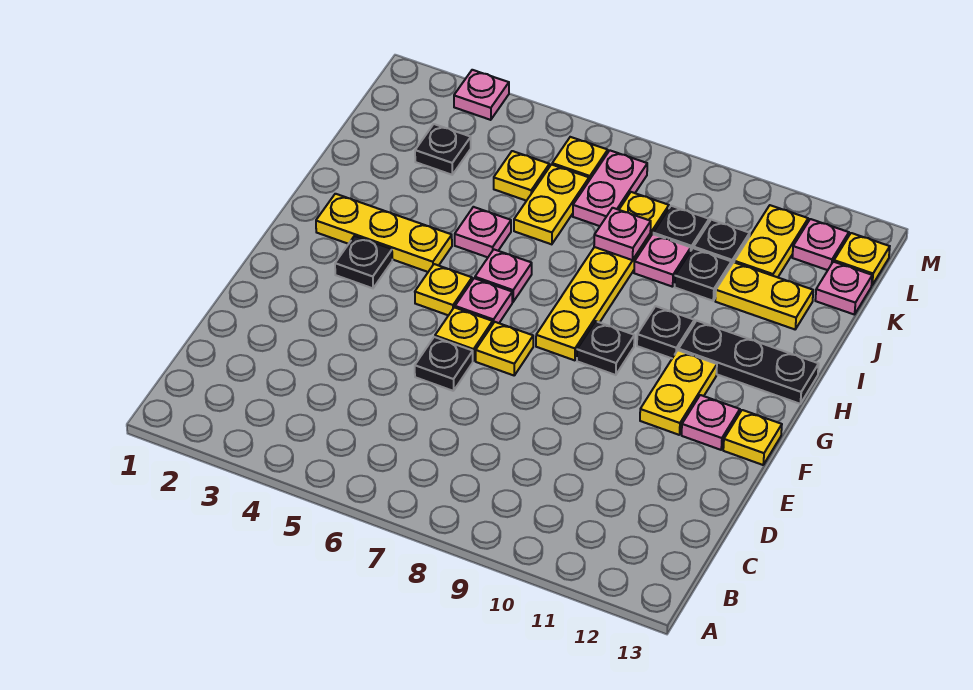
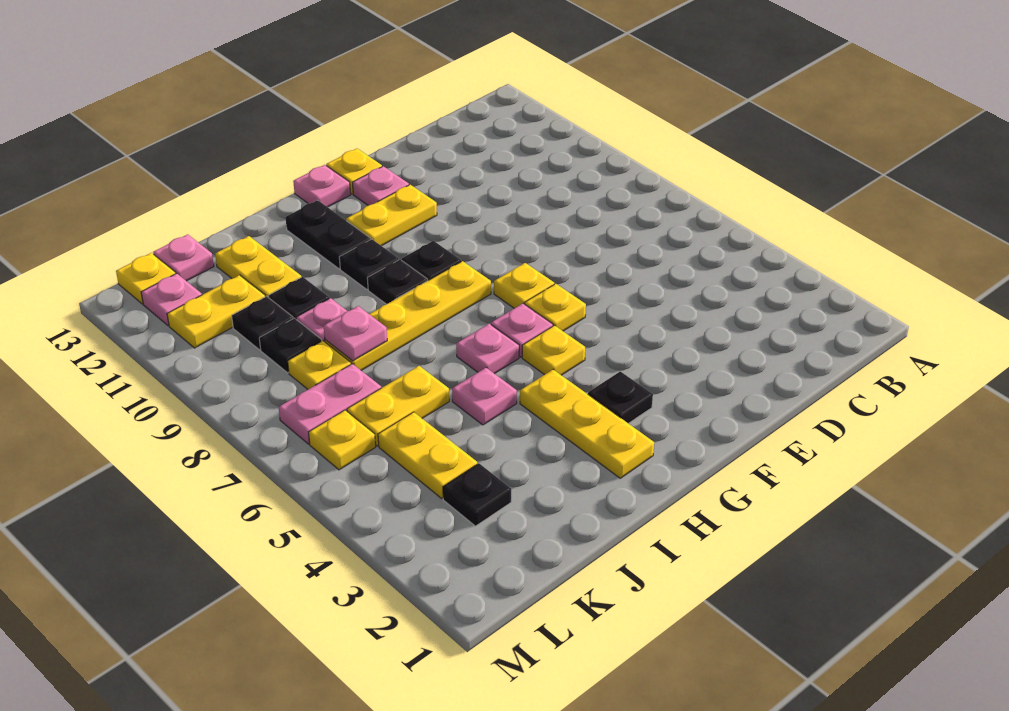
black 1x1 plate [415,337,473,391] -> black 1x1 plate moved to [367,260,428,304]
black 1x3 plate [678,321,819,404] -> black 1x2 plate [285,200,371,269]
yellow 1x1 plate [494,151,549,201] -> yellow 1x2 plate [378,412,477,498]
pink 1x1 plate [454,70,509,120] -> pink 1x1 plate moved to [293,165,351,207]

